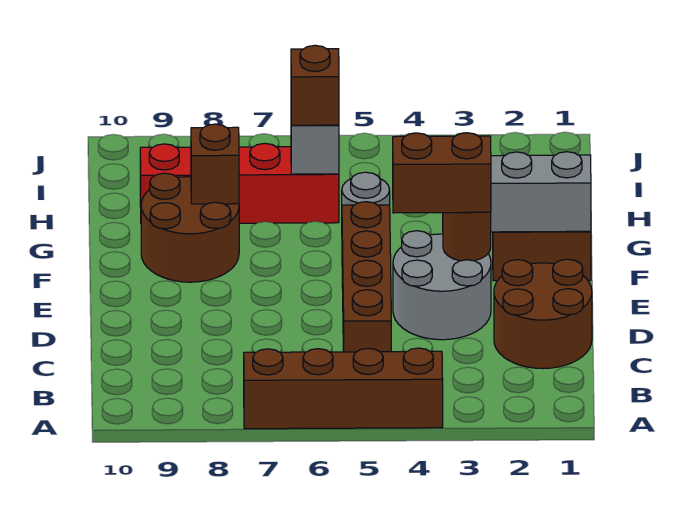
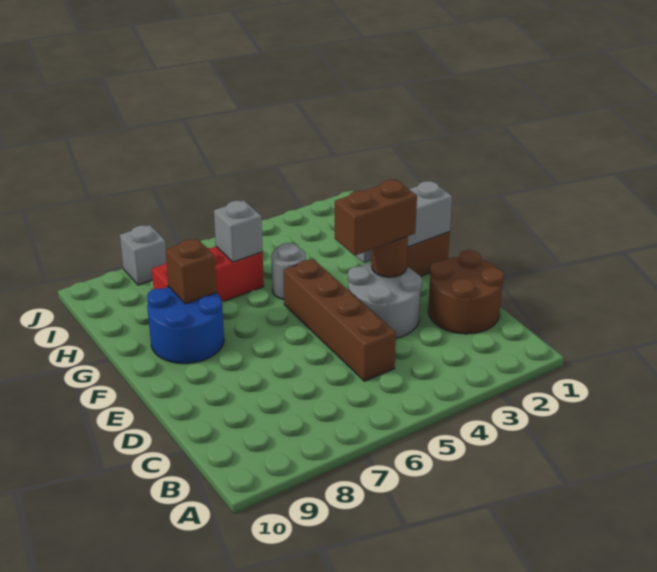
brown 1x4 brick [244,348,443,429] -> none
brown 2x2 round brick [141,173,239,282] -> blue 2x2 round brick [147,287,224,364]
red 1x4 brick [140,143,339,223] -> red 1x3 brick [152,247,264,302]
brown 1x1 brick [291,45,339,125] -> none
none -> grey 1x1 brick [120,225,166,285]

